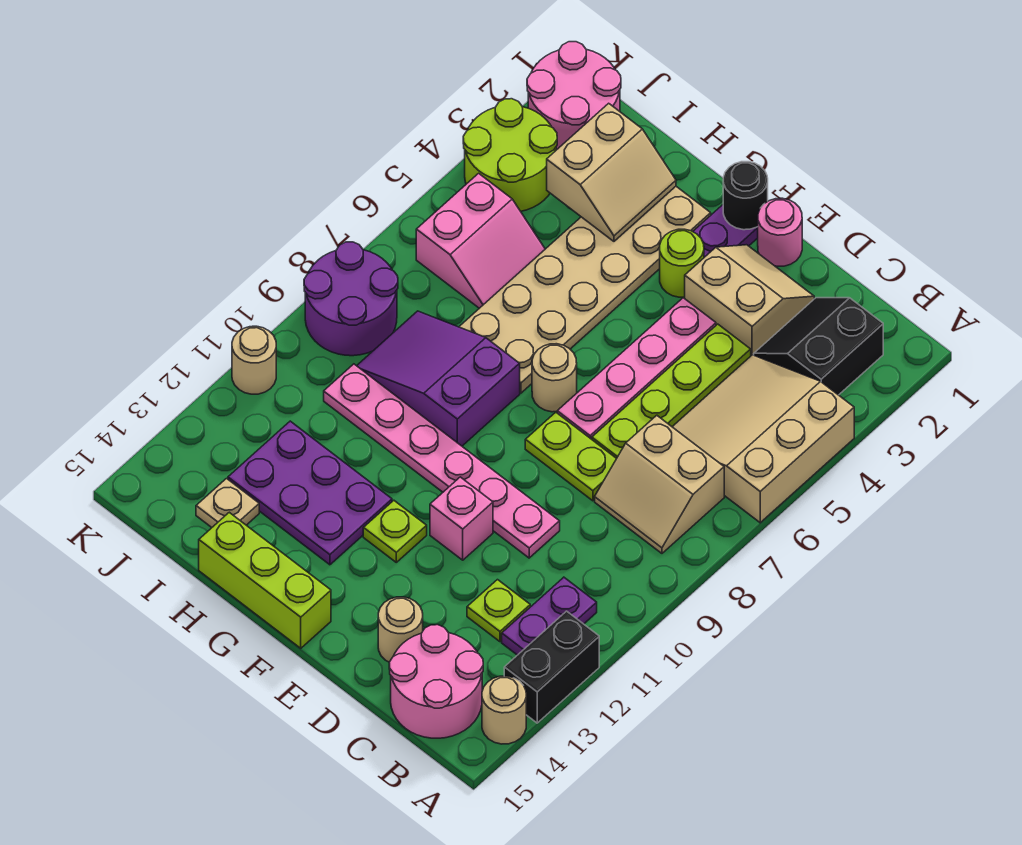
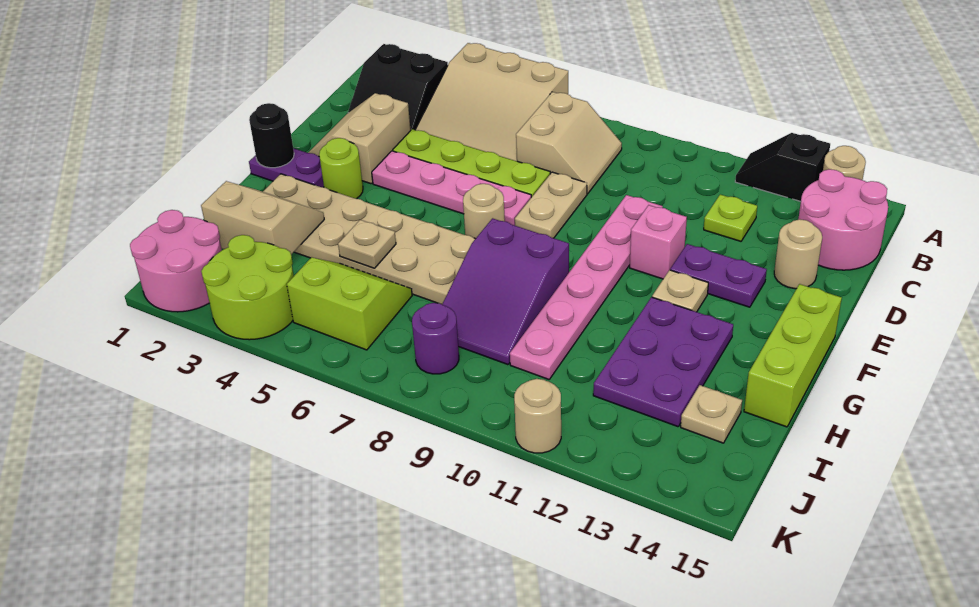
black 1x2 brick [504,611,599,723] -> black 1x2 slope [735,133,830,201]
purple 1x2 plate [502,577,597,655] -> purple 1x2 plate moved to [670,244,767,307]
lime 1x2 plate [525,412,617,501] -> tan 1x2 plate [515,172,587,238]
pink 1x1 round brick [758,198,802,266] -> none
lime 1x1 plate [363,500,427,562] -> tan 1x1 plate [652,270,708,312]
none -> tan 1x1 plate [338,220,396,268]
pink 2x2 slope [416,173,545,308] -> lime 2x2 slope [287,257,412,350]
purple 2x2 round brick [304,242,398,356] -> purple 1x1 round brick [412,303,459,374]

